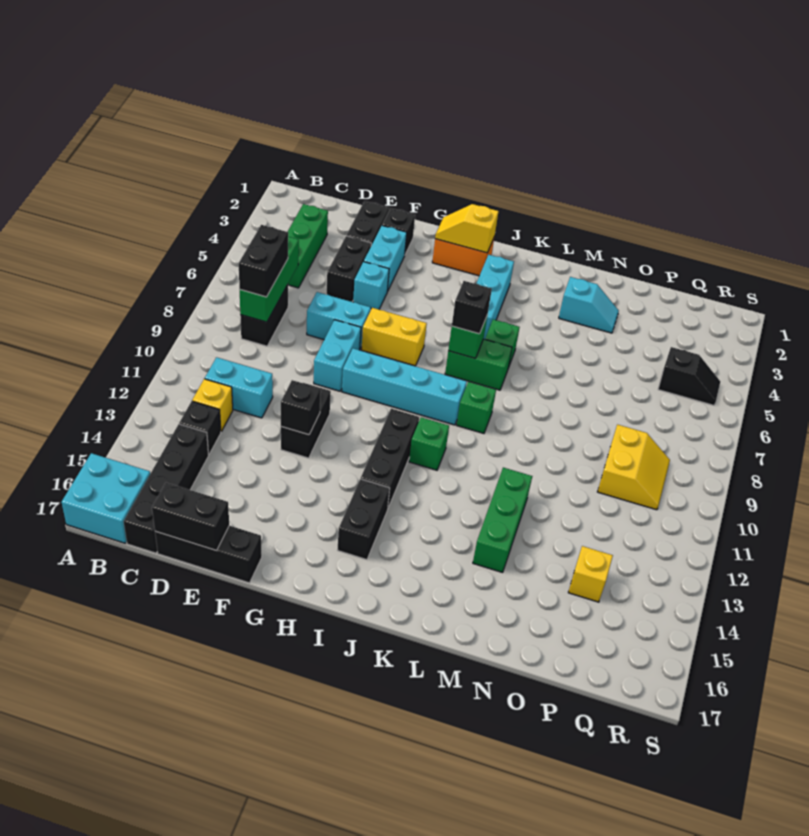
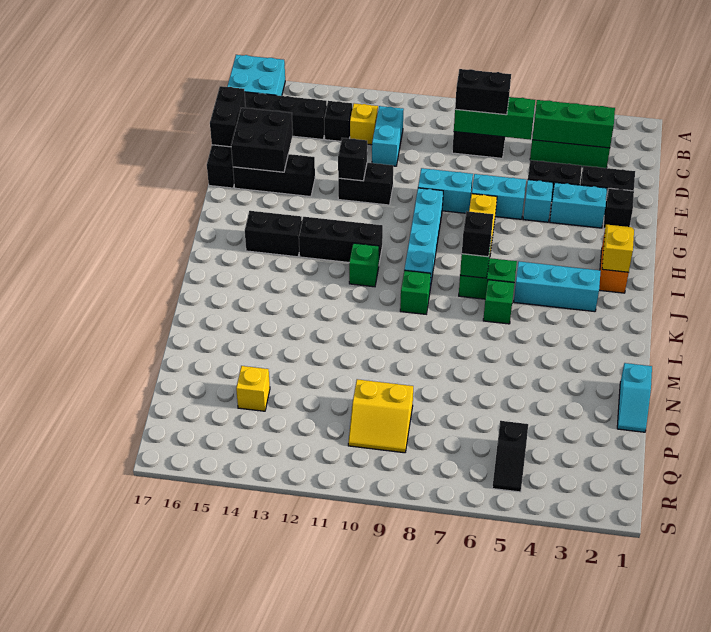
cyan 1x2 brick [307,292,371,349] -> cyan 1x2 brick turned to [472,174,526,219]
none -> black 2x2 brick [231,108,293,172]
none -> black 1x3 brick [233,154,315,197]
green 1x2 brick [445,339,512,390] -> green 1x2 brick turned to [459,258,517,299]
cyan 1x2 slope [559,277,619,333] -> cyan 1x2 slope moved to [617,363,652,432]
green 1x3 brick [473,468,532,572] -> green 1x3 brick moved to [532,100,615,148]

